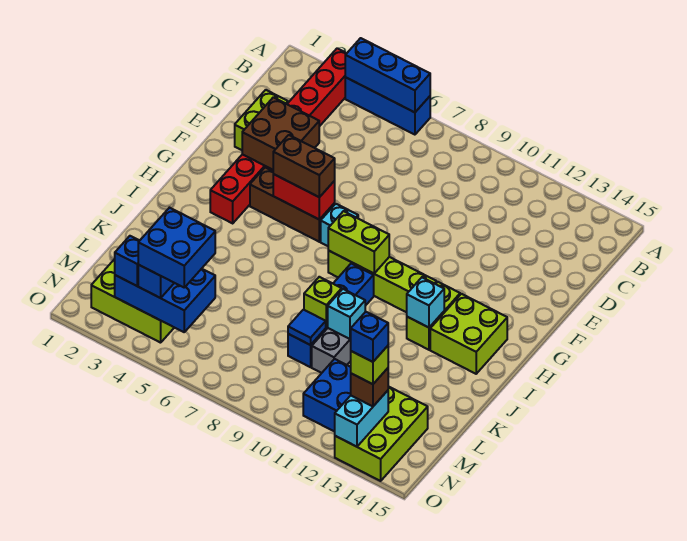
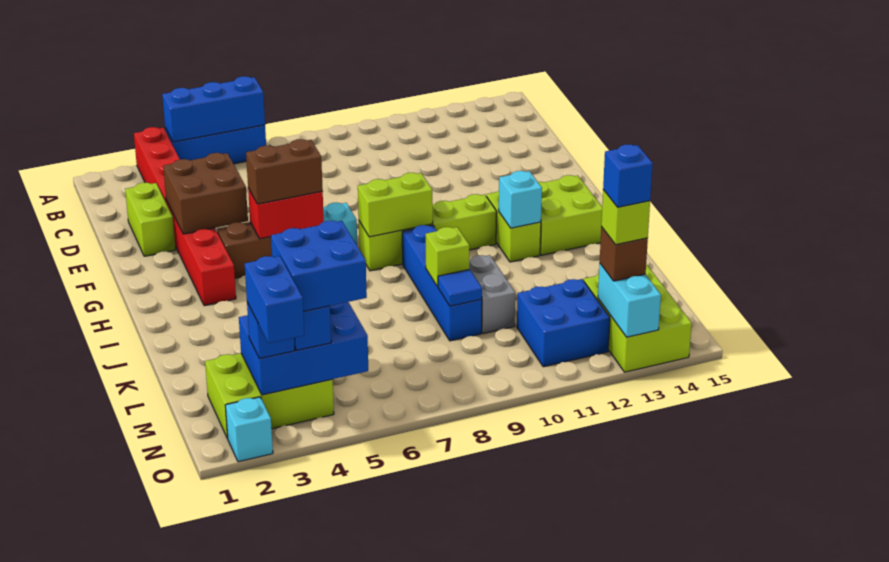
cyan 1x1 brick [328,289,365,339] -> cyan 1x1 brick moved to [225,397,273,462]
none -> blue 1x2 brick [245,256,304,343]

